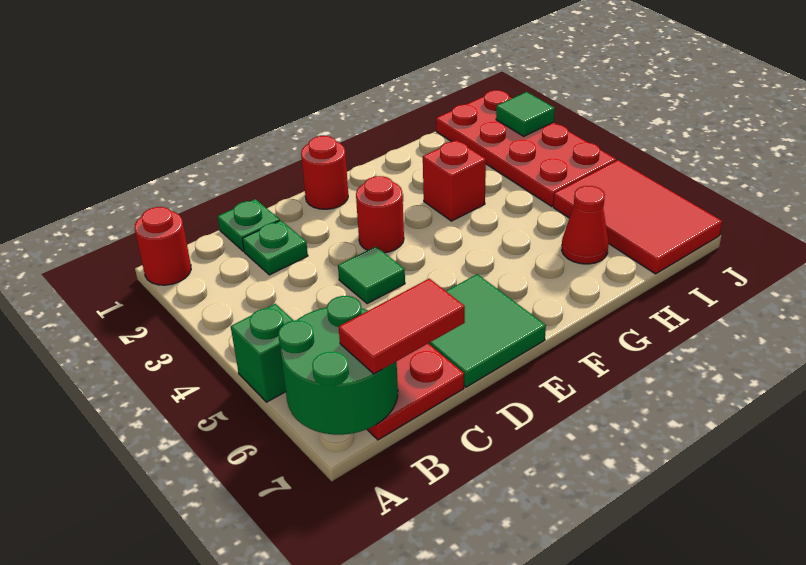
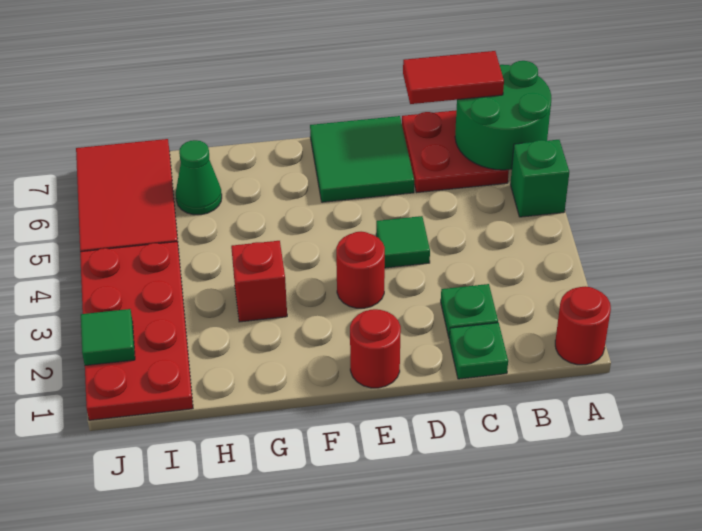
red 1x1 cone [562,186,608,264] -> green 1x1 cone [176,140,222,215]

